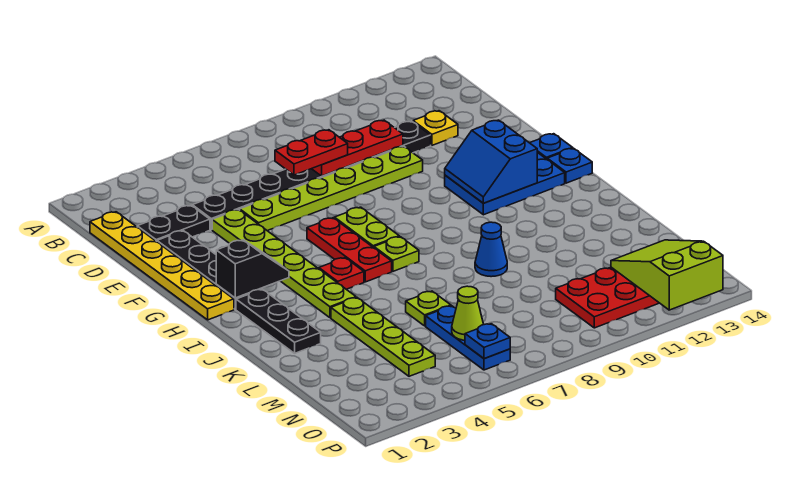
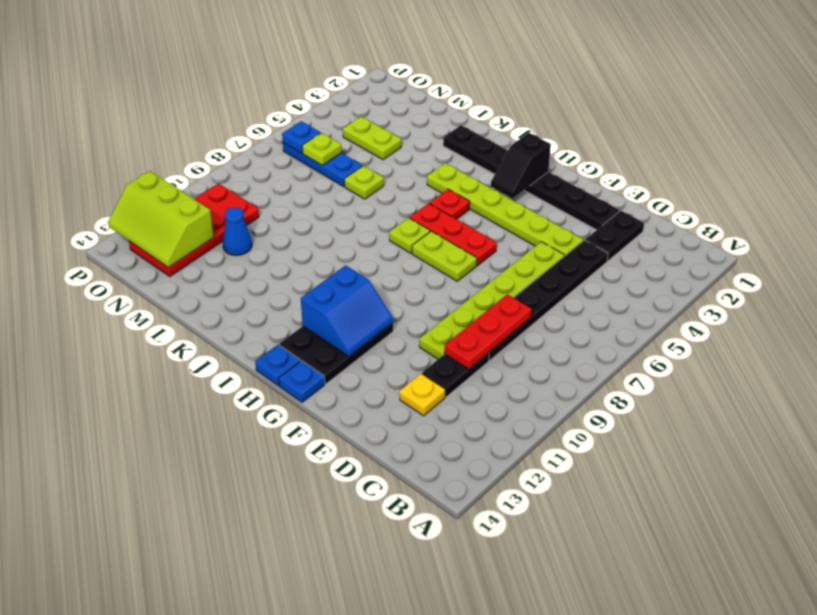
yellow 1x6 plate [90,212,234,320] -> none
red 1x2 plate [275,130,348,175] -> none
blue 2x3 plate [445,152,565,215] -> black 2x3 plate [279,323,393,384]
blue 2x2 slope [445,120,537,203] -> blue 2x2 slope turned to [301,265,393,356]
lime 1x4 plate [331,298,435,376] -> lime 1x2 plate [343,117,401,160]
blue 1x1 cone [475,222,507,277] -> blue 1x1 cone moved to [223,207,252,256]
lime 1x1 cone [452,286,484,340] -> lime 1x1 plate [302,133,341,165]
lime 2x3 slope [611,240,723,310] -> lime 2x3 slope turned to [108,171,214,267]

